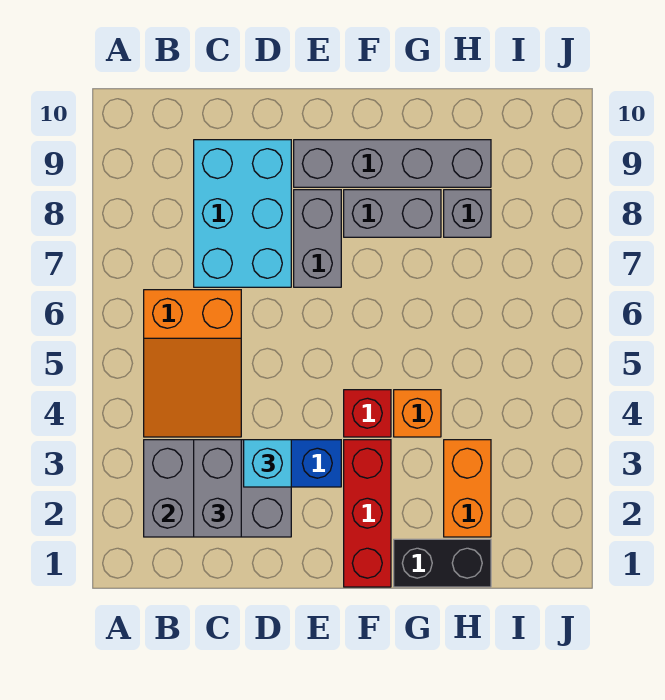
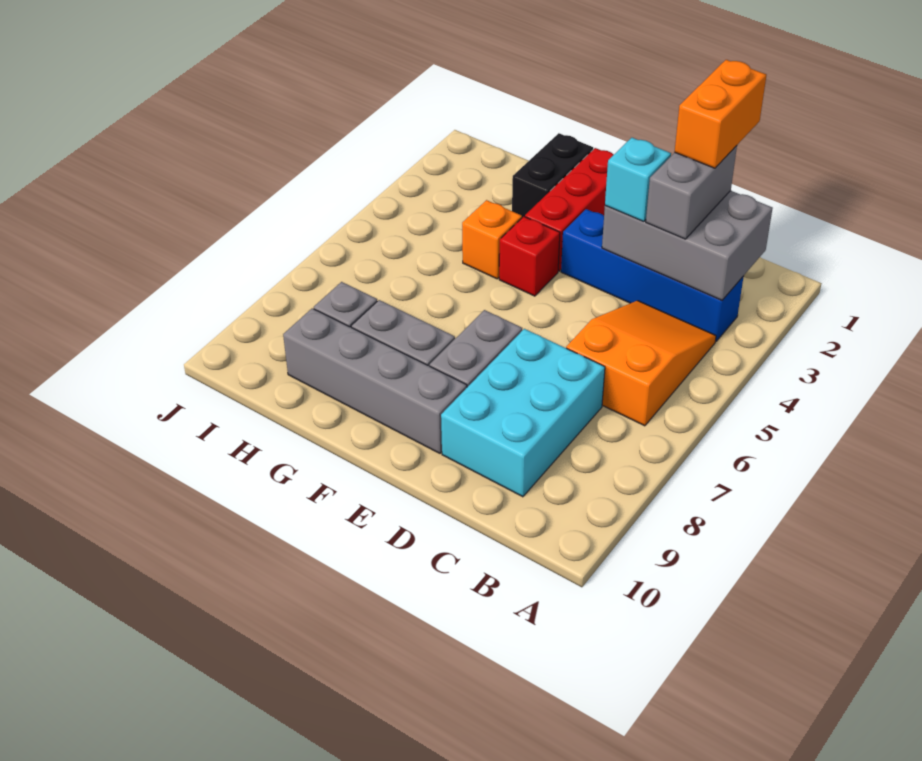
black 1x2 brick [394,539,491,587] -> black 1x2 brick turned to [512,133,593,218]
orange 1x2 brick [444,440,491,537] -> orange 1x2 brick moved to [675,60,766,168]

